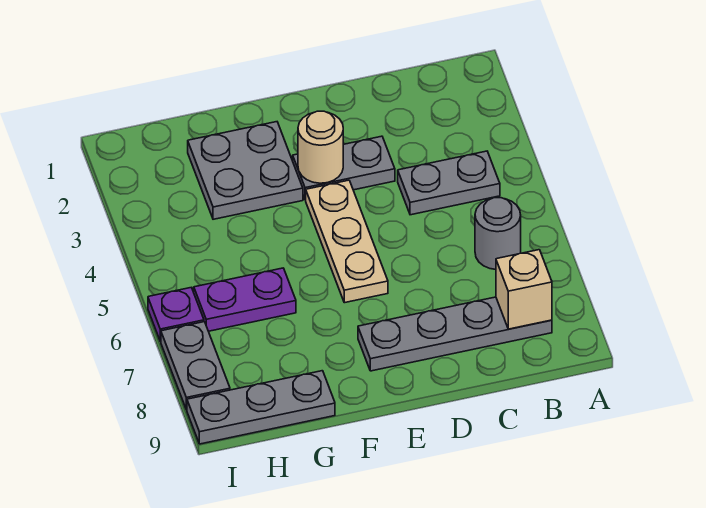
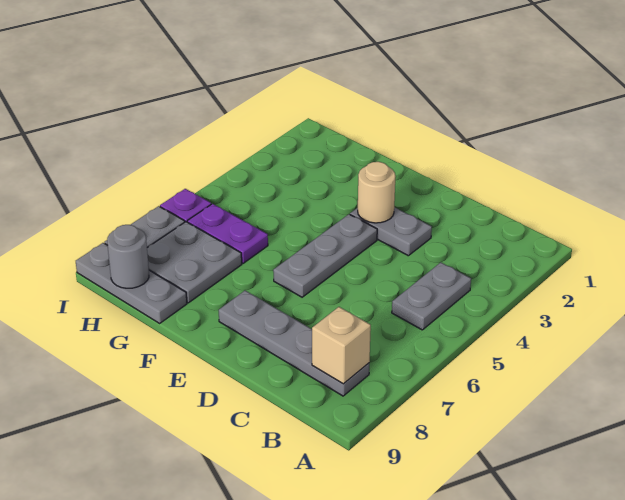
grey 1x2 plate [398,151,500,215] -> grey 1x2 plate turned to [392,262,471,330]
grey 1x1 round brick [475,198,521,269] -> grey 1x1 round brick moved to [107,225,149,288]
tan 1x3 plate [306,180,388,303] -> grey 1x3 plate [273,214,377,297]
grey 2x2 plate [188,122,303,219] -> grey 2x2 plate moved to [147,222,242,303]

